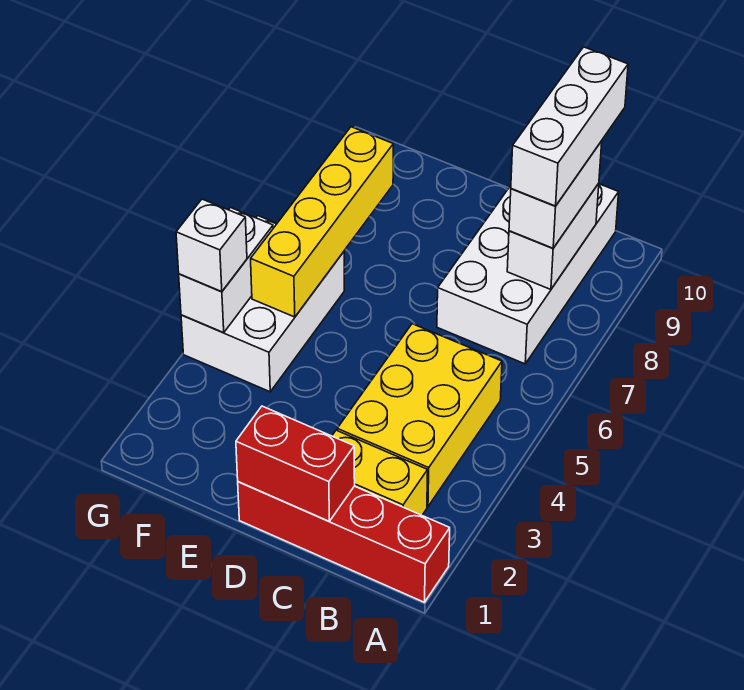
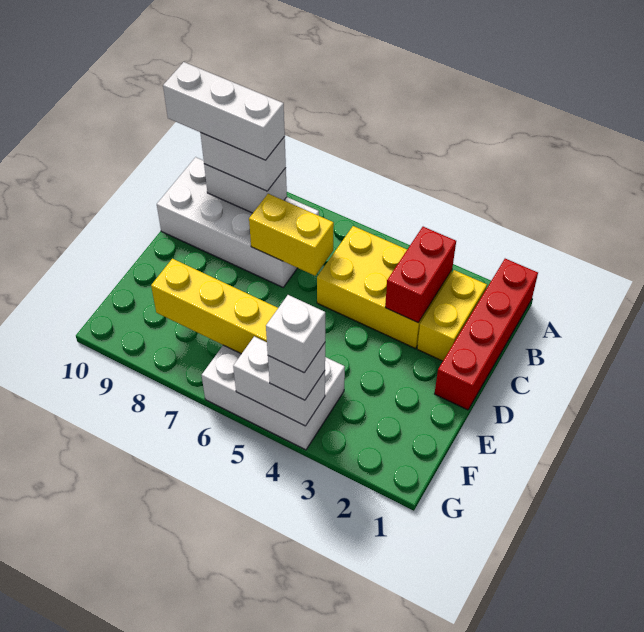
red 1x2 brick [236,406,355,521] -> red 1x2 brick moved to [385,227,456,322]
none -> yellow 1x2 brick [249,194,334,276]
none -> white 1x1 brick [266,295,325,373]

